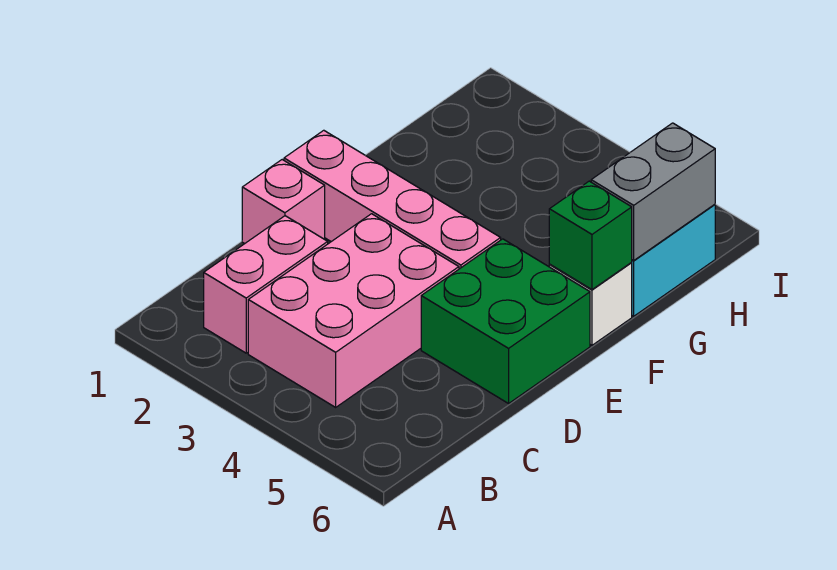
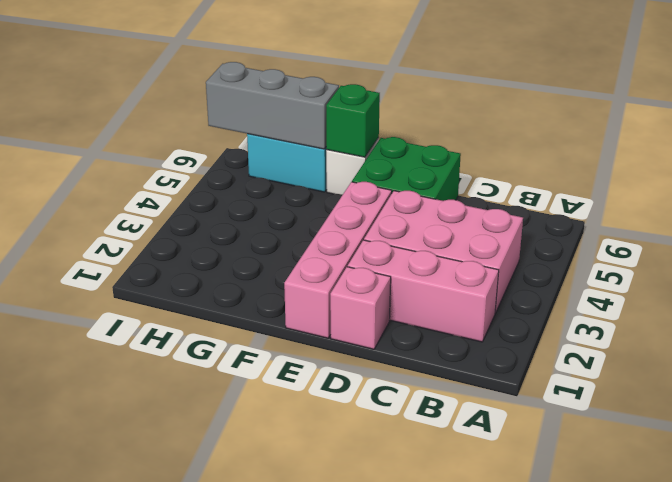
pink 1x2 brick [204,216,328,353] -> pink 1x3 brick [348,240,499,342]
grey 1x2 brick [591,123,715,260] -> grey 1x3 brick [206,62,339,149]

